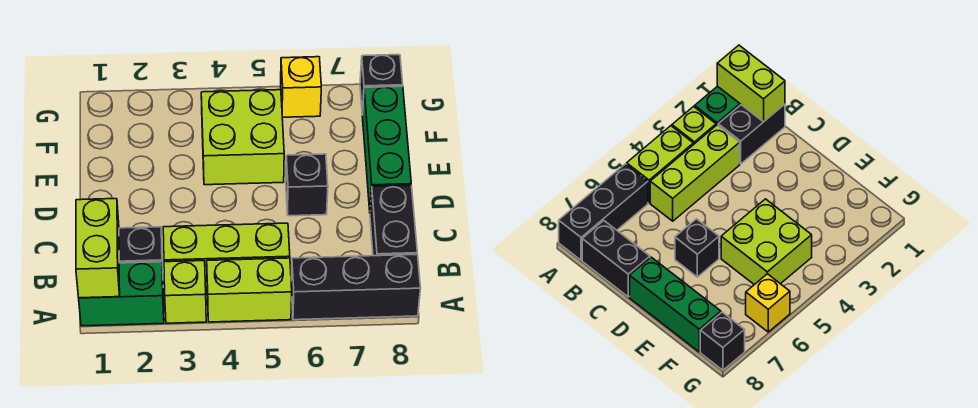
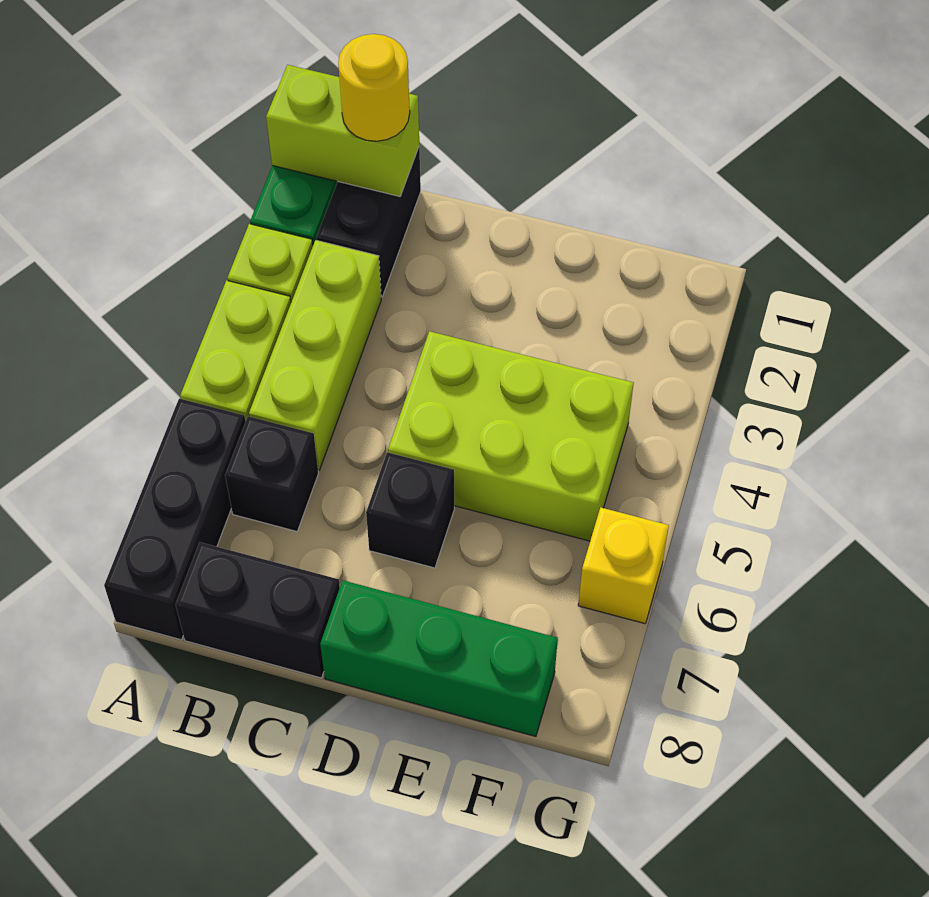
none -> yellow 1x1 round brick [338,34,410,141]
lime 2x2 brick [201,90,284,185] -> lime 2x3 brick [388,331,634,541]
black 1x1 brick [360,55,403,115] -> black 1x1 brick moved to [225,416,318,531]

